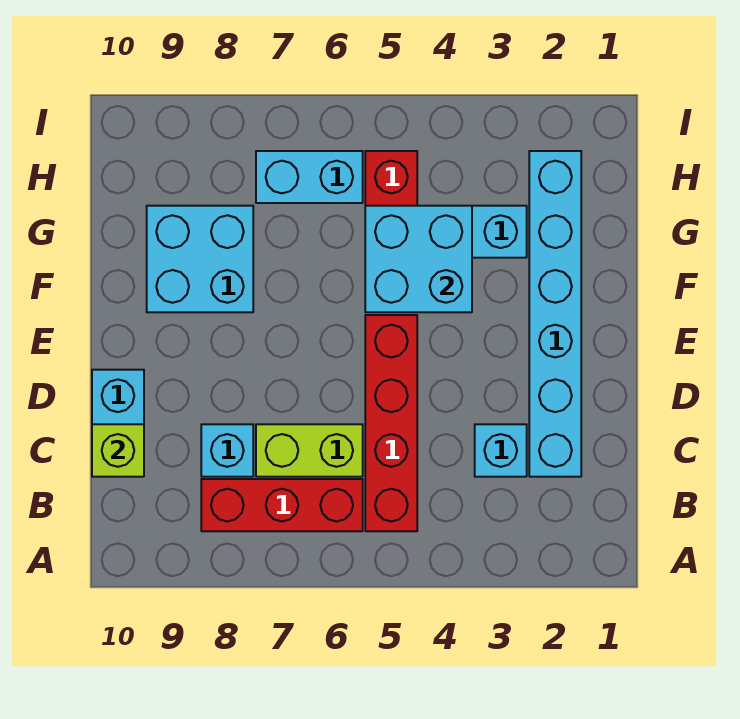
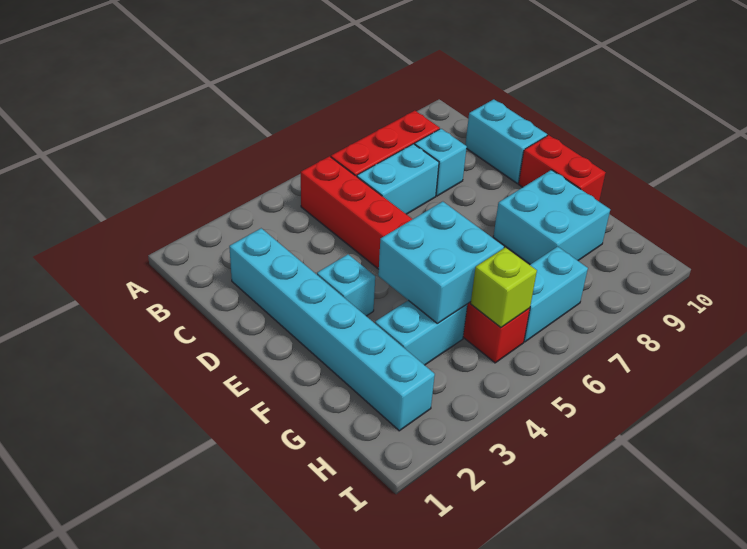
cyan 1x1 brick [475,424,527,477] -> cyan 1x1 brick moved to [317,254,375,316]
lime 1x2 brick [256,424,363,477] -> cyan 1x2 brick [357,144,439,214]
lime 1x1 brick [92,424,144,477] -> lime 1x1 brick moved to [471,247,537,327]
none -> red 1x2 brick [519,135,606,201]

